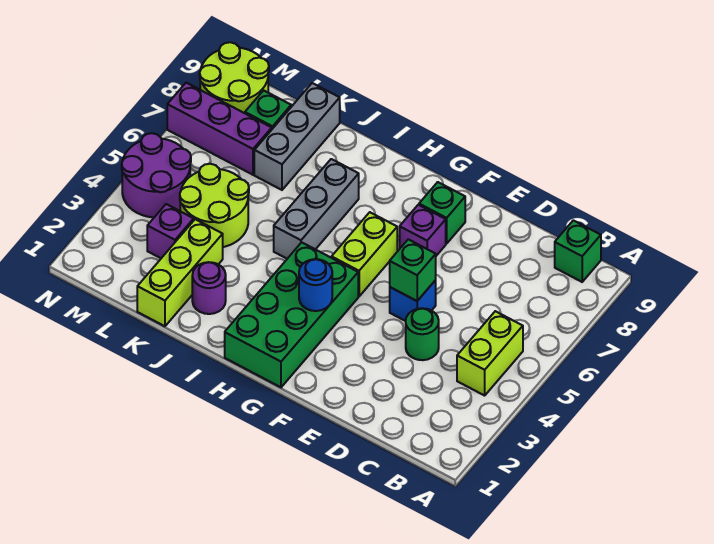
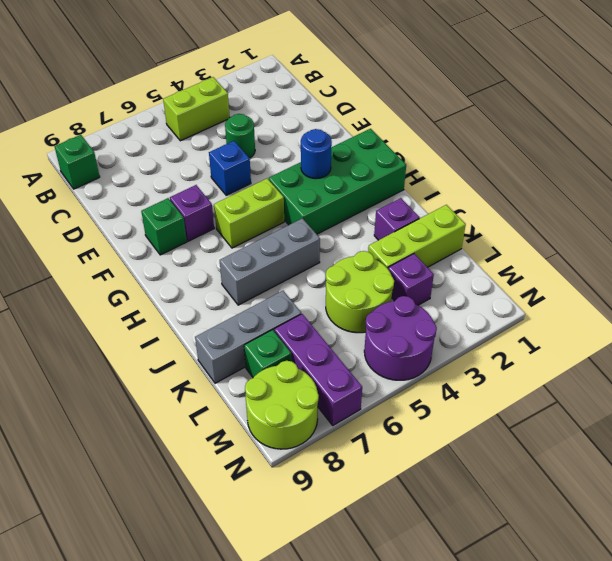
green 1x1 brick [390,239,436,301] -> none
purple 1x1 round brick [192,262,226,314] -> purple 1x1 brick [374,198,420,240]

